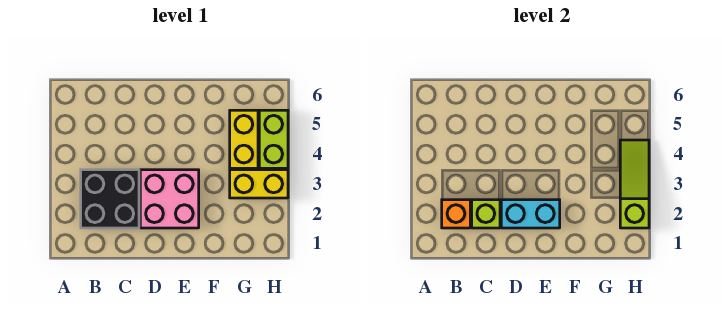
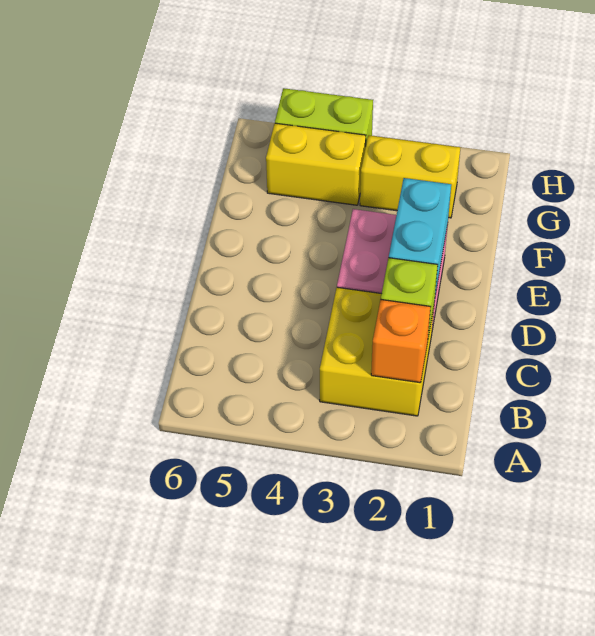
black 2x2 brick [81,170,139,228] -> yellow 2x2 brick [320,287,434,416]
yellow 1x2 brick [230,170,288,198] -> yellow 1x2 brick turned to [360,135,460,218]
lime 1x3 slope [620,140,649,228] -> none

